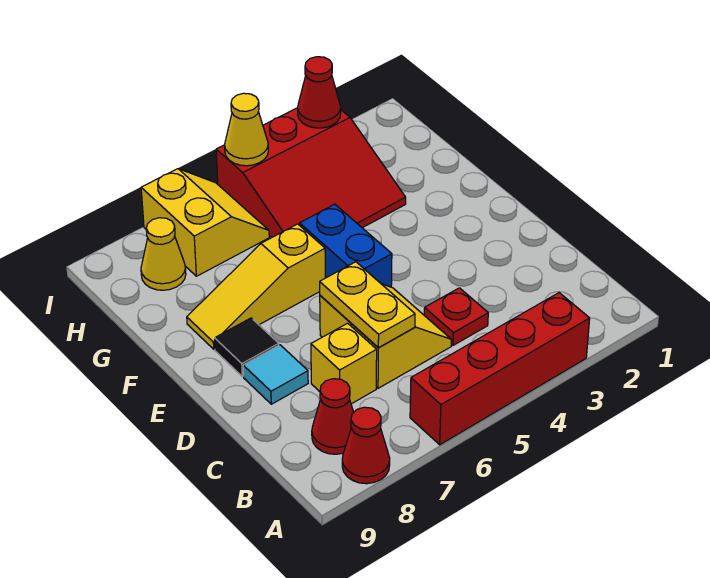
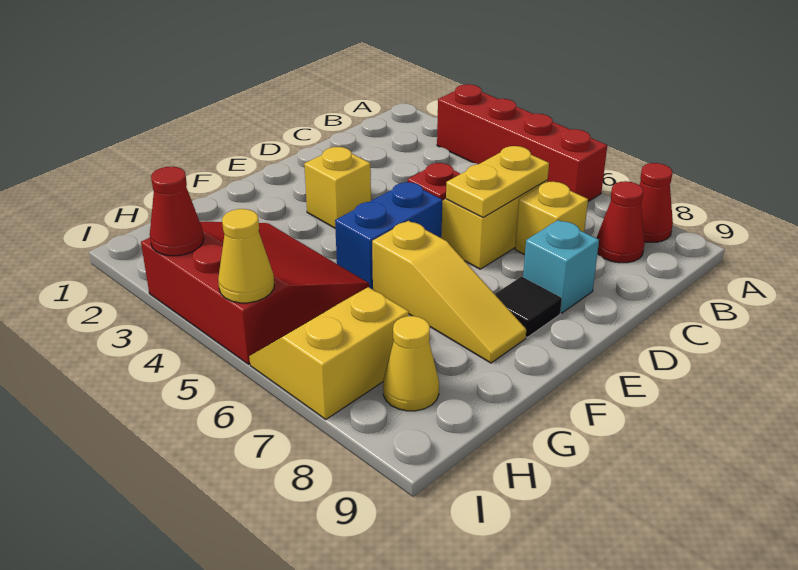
cyan 1x1 tile [243,345,308,404] -> cyan 1x1 brick [523,220,599,313]
none -> yellow 1x1 brick [304,147,371,228]

